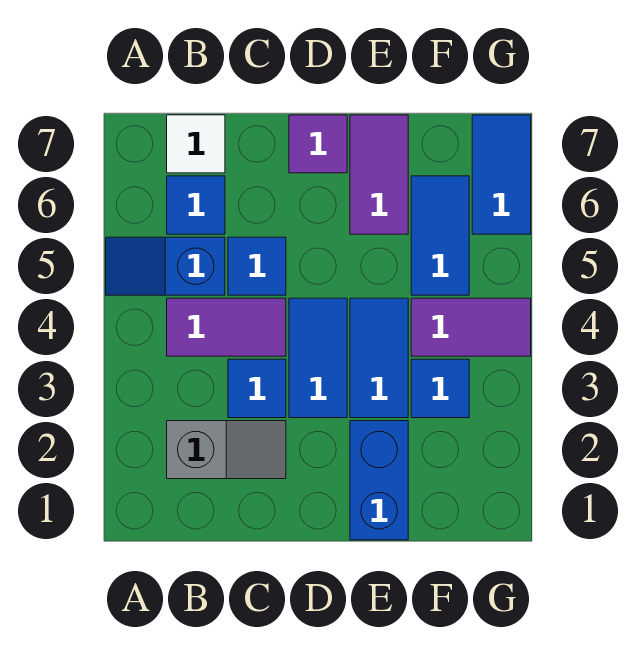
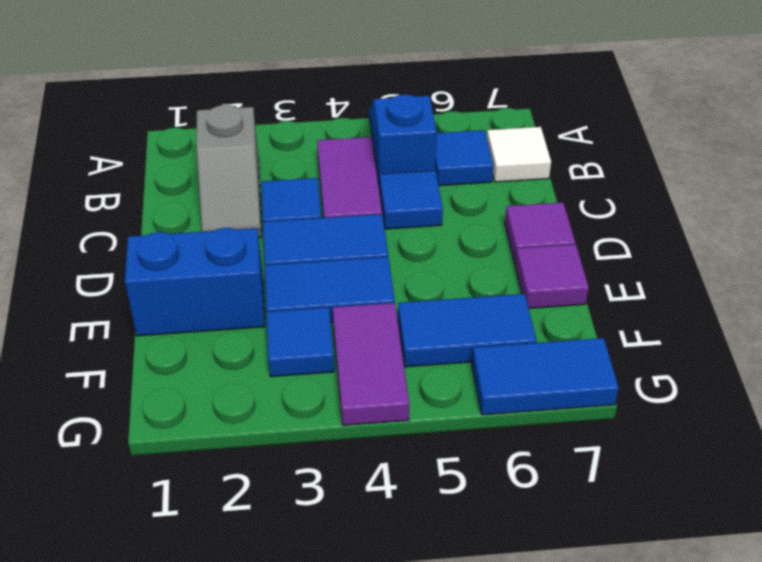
purple 1x2 tile [350,115,408,234] -> purple 1x1 tile [515,244,589,308]

